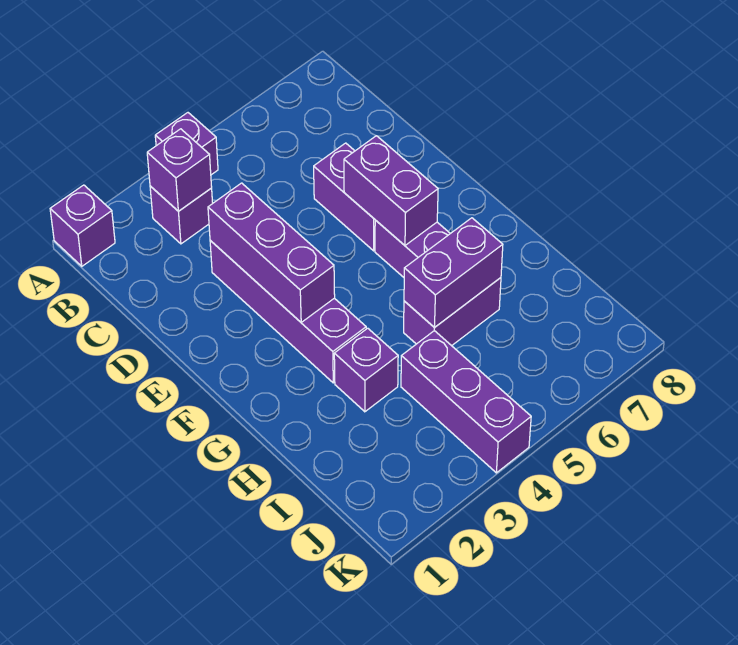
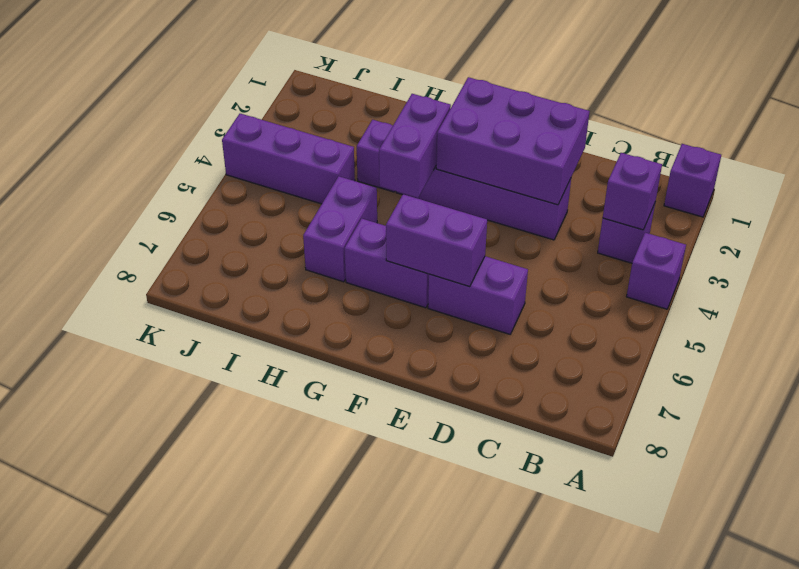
purple 1x3 brick [208,183,335,322] -> purple 2x3 brick [436,77,590,205]
purple 1x2 brick [404,218,503,328] -> purple 1x2 brick moved to [379,94,451,198]

